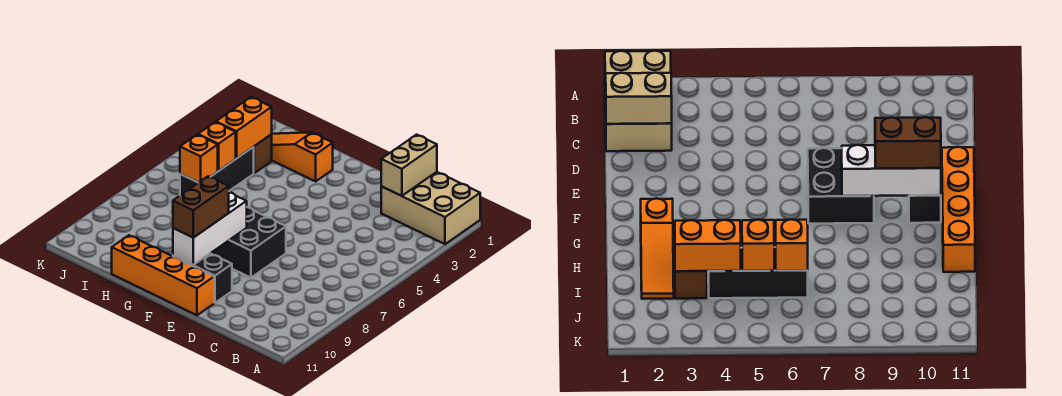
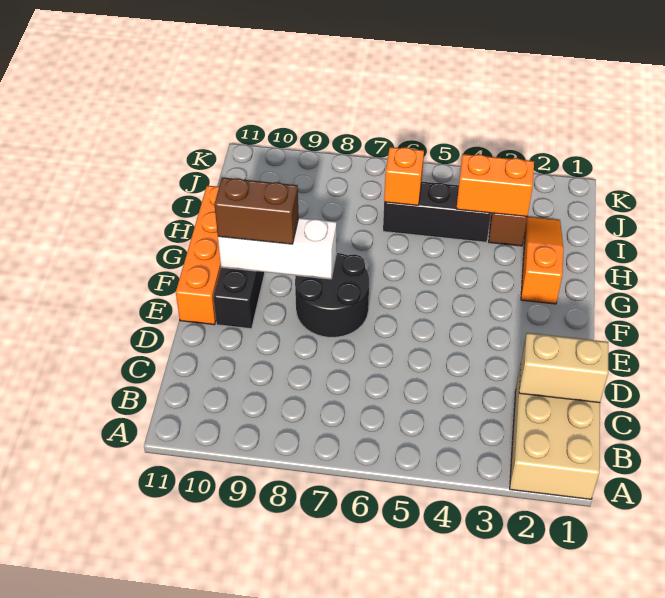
black 2x2 brick [211,207,286,278] -> black 2x2 round brick [295,253,369,337]
orange 1x1 brick [198,122,236,171] -> none

